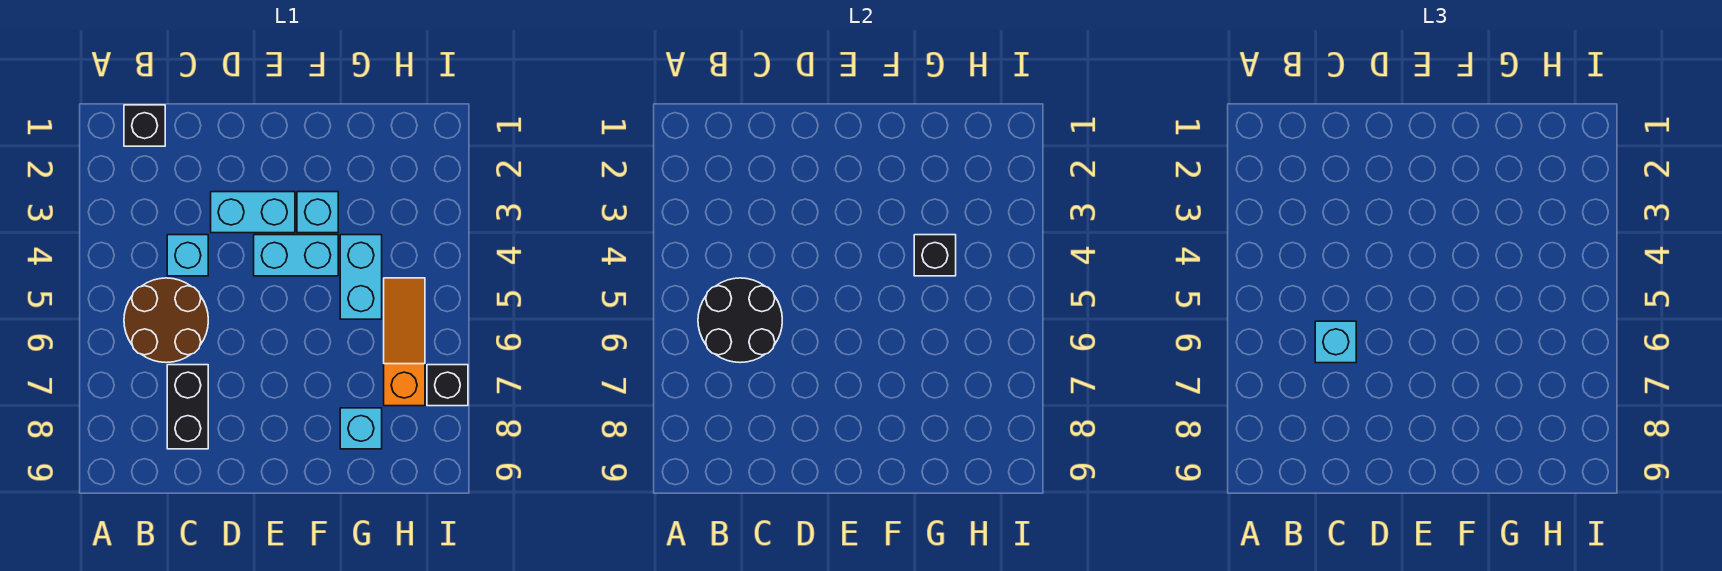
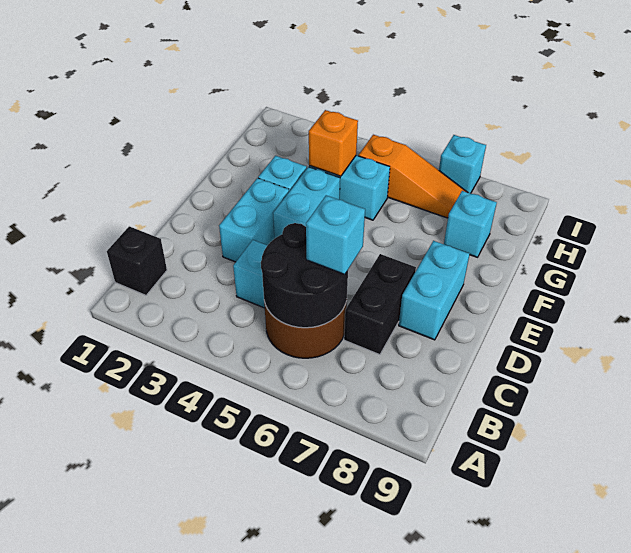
black 1x2 brick [167,365,208,449] -> black 1x2 brick turned to [344,254,416,355]
none -> cyan 1x2 brick [399,241,470,340]
black 1x1 brick [914,235,956,276] -> orange 1x1 brick [309,110,358,176]
orange 1x3 slope [384,278,425,406] -> orange 1x3 slope turned to [359,135,467,218]
black 1x1 brick [427,365,468,406] -> cyan 1x1 brick [439,135,486,193]

